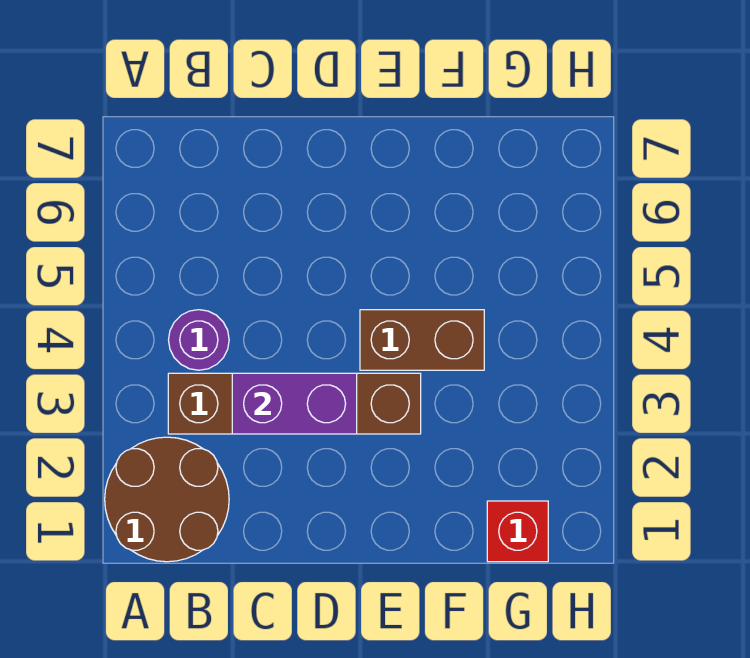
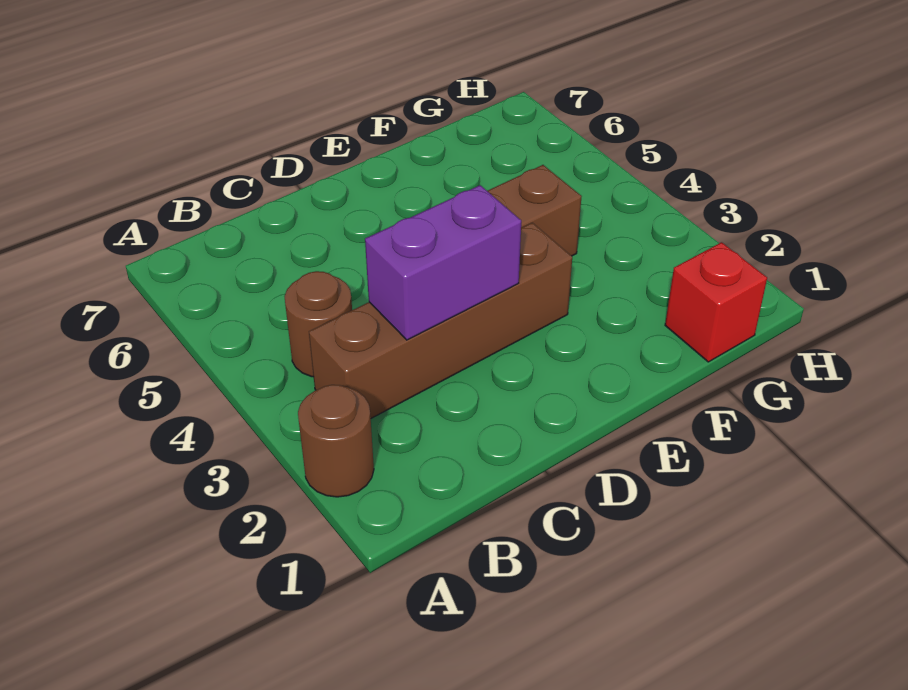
brown 2x2 round brick [105,437,229,562] -> brown 1x1 round brick [298,385,374,497]
purple 1x1 round brick [169,310,229,370] -> brown 1x1 round brick [285,271,352,377]

